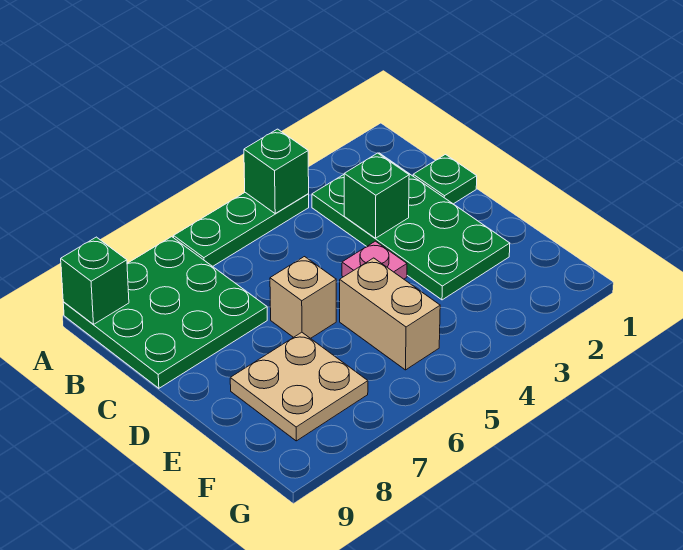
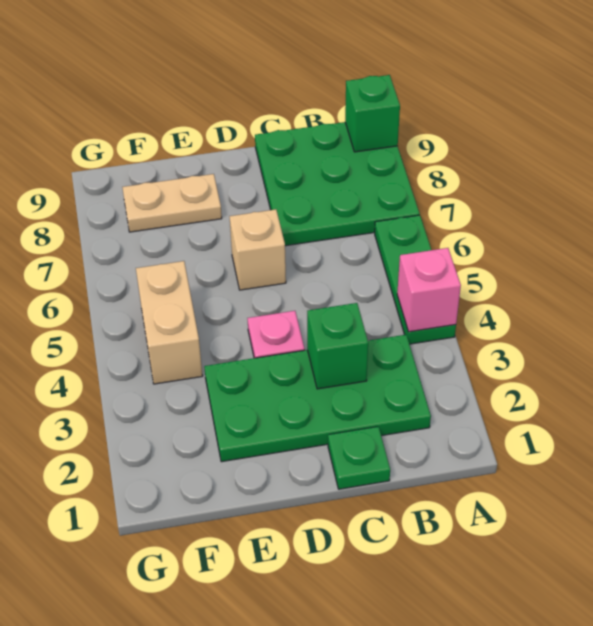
green 1x1 brick [244,129,309,213] -> pink 1x1 brick [397,248,461,332]
tan 1x2 brick [340,258,440,370] -> tan 1x2 brick turned to [136,261,203,384]
tan 2x2 plate [230,332,368,441] -> tan 1x2 plate [122,174,222,232]

